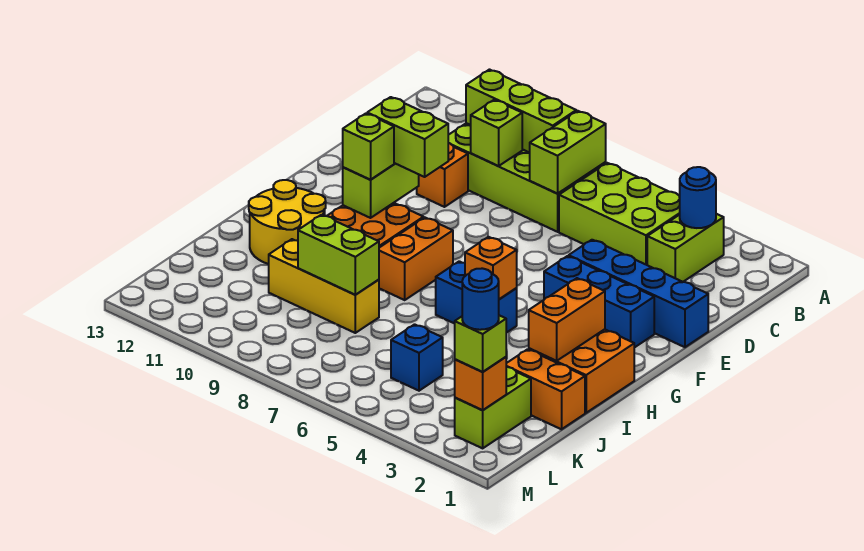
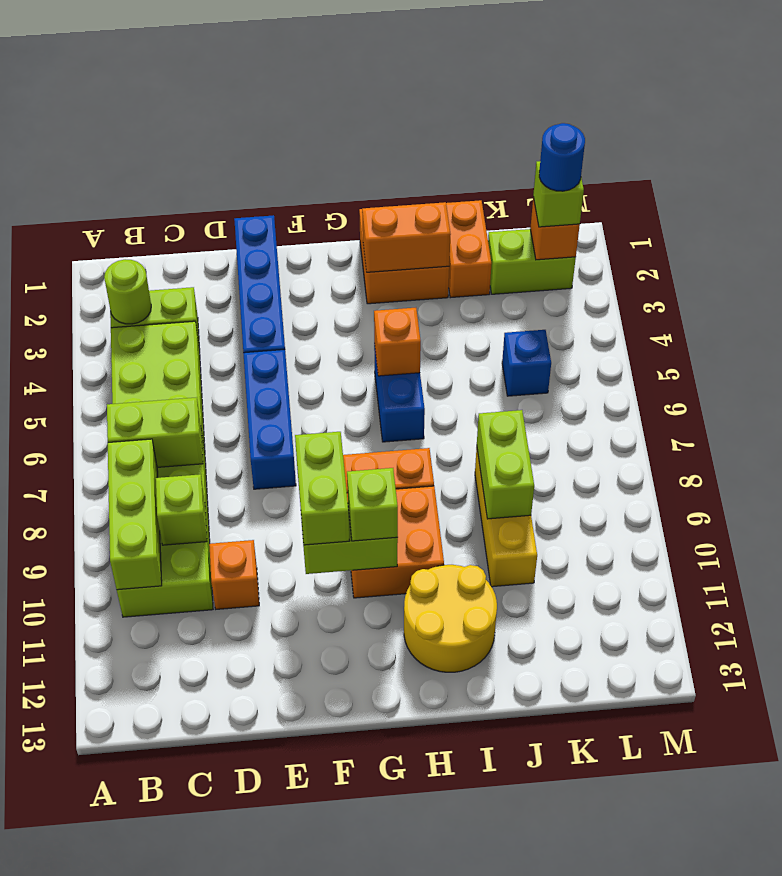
blue 1x1 round brick [679,167,716,228] -> lime 1x1 round brick [104,260,151,324]
blue 1x3 brick [544,256,654,348] -> blue 1x3 brick moved to [243,350,296,489]

